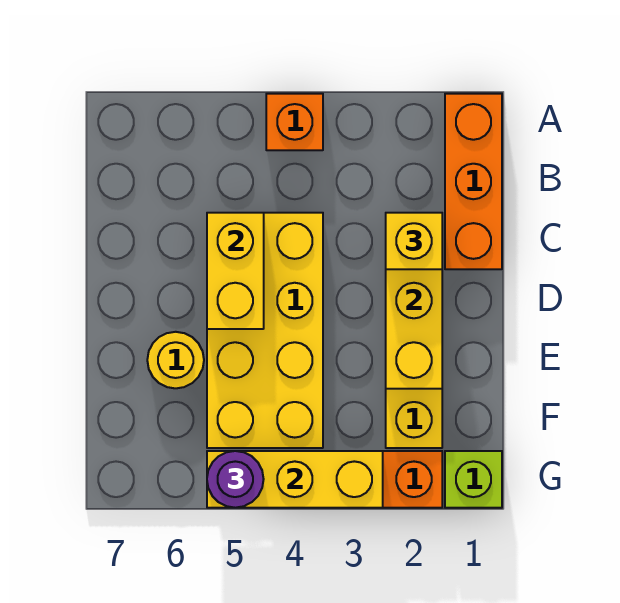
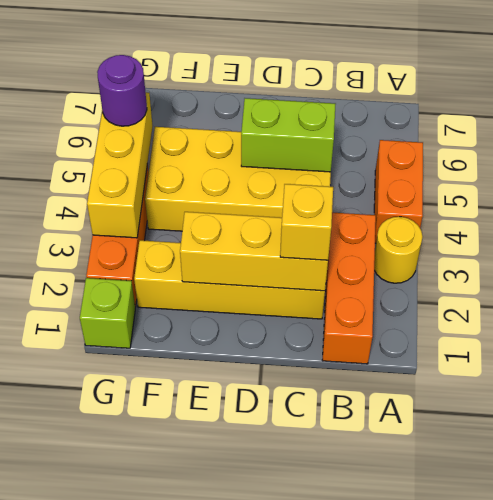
orange 1x3 brick [445,94,502,269] -> orange 1x3 brick turned to [322,212,376,364]
orange 1x1 brick [266,94,323,150] -> orange 1x2 brick [374,140,423,243]
yellow 1x2 brick [207,213,264,329] -> lime 1x2 brick [241,98,336,172]
yellow 1x1 round brick [147,332,204,388] -> yellow 1x1 round brick moved to [374,217,423,283]

